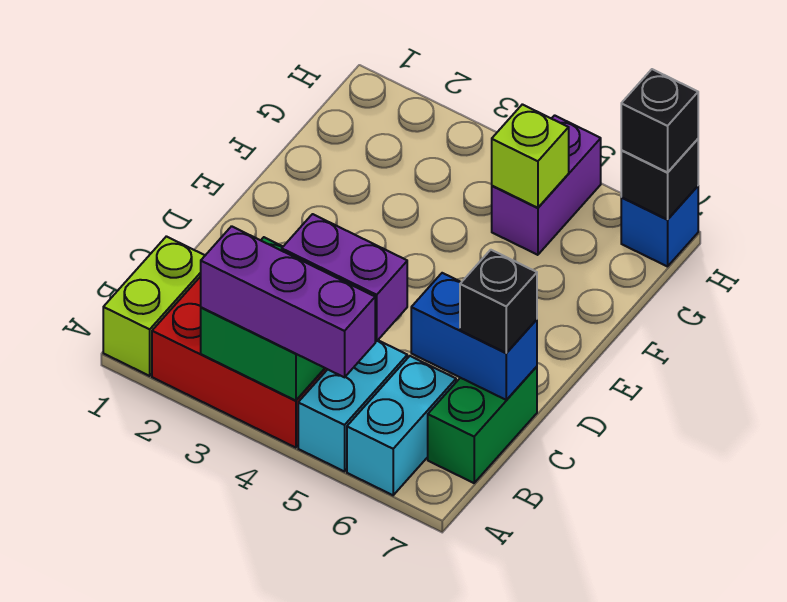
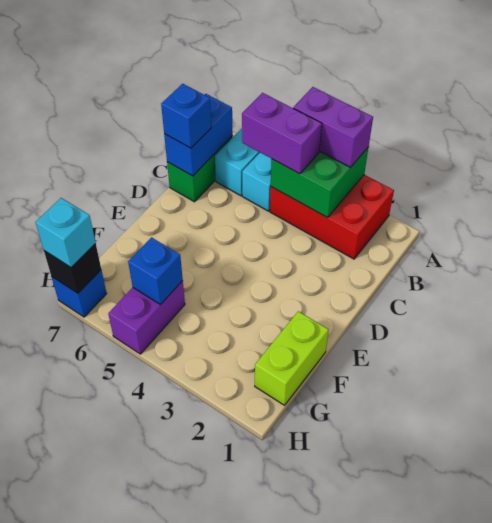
lime 1x2 brick [103,236,205,376] -> lime 1x2 brick moved to [255,311,329,405]
purple 1x3 brick [201,226,375,377] -> purple 1x2 brick [293,87,373,168]
blue 1x2 brick [411,273,537,400] -> blue 1x2 brick turned to [164,94,233,176]
black 1x1 brick [460,250,537,353] -> blue 1x1 brick [161,84,211,148]
lime 1x1 brick [492,104,569,208] -> blue 1x1 brick [128,237,183,305]
black 1x1 brick [621,69,698,172] -> cyan 1x1 brick [35,198,96,267]

